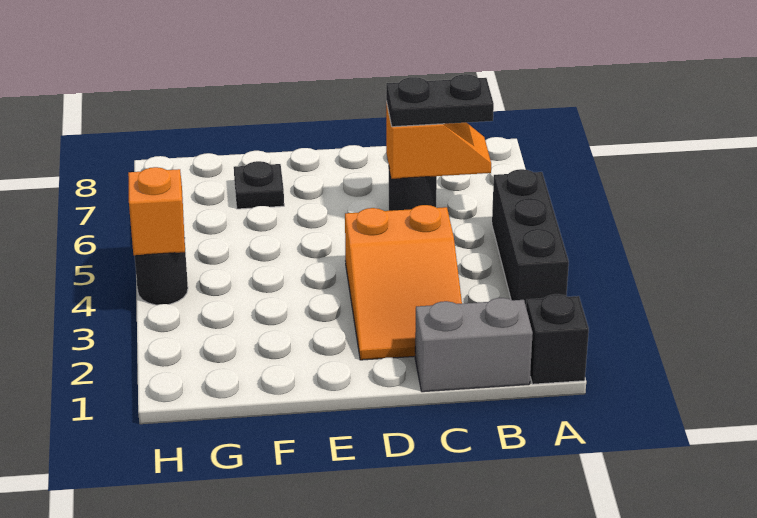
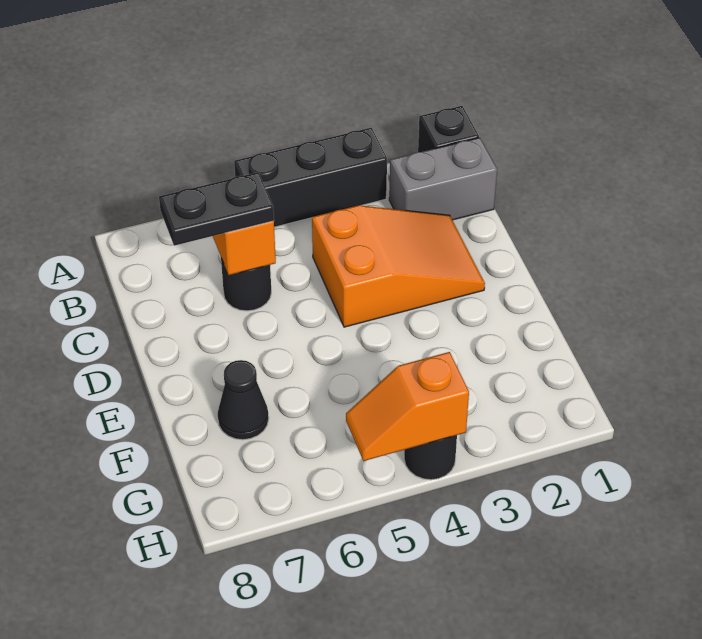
grey 1x2 brick [415,298,533,392] -> grey 1x2 brick turned to [389,138,497,220]
black 1x2 plate [386,74,494,127] -> black 1x2 plate turned to [159,172,274,246]
black 1x1 plate [234,161,284,209] -> black 1x1 cone [218,360,269,440]

